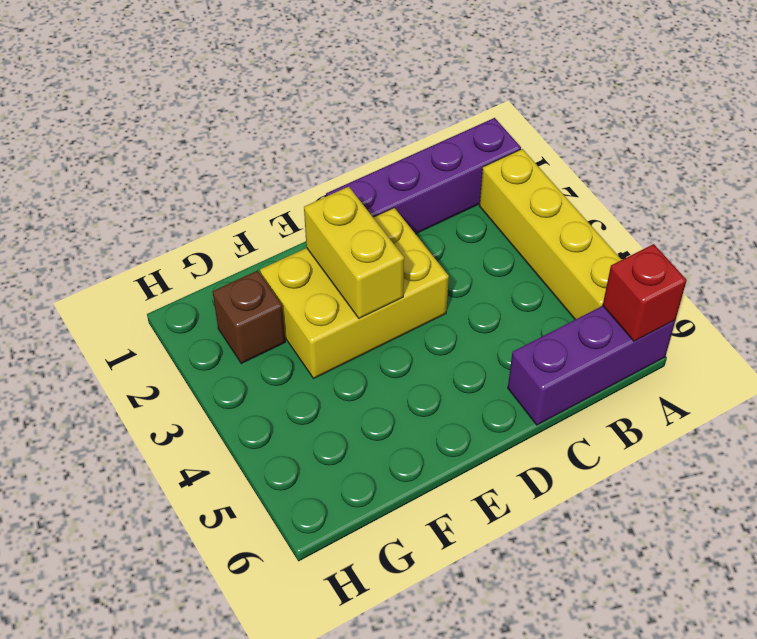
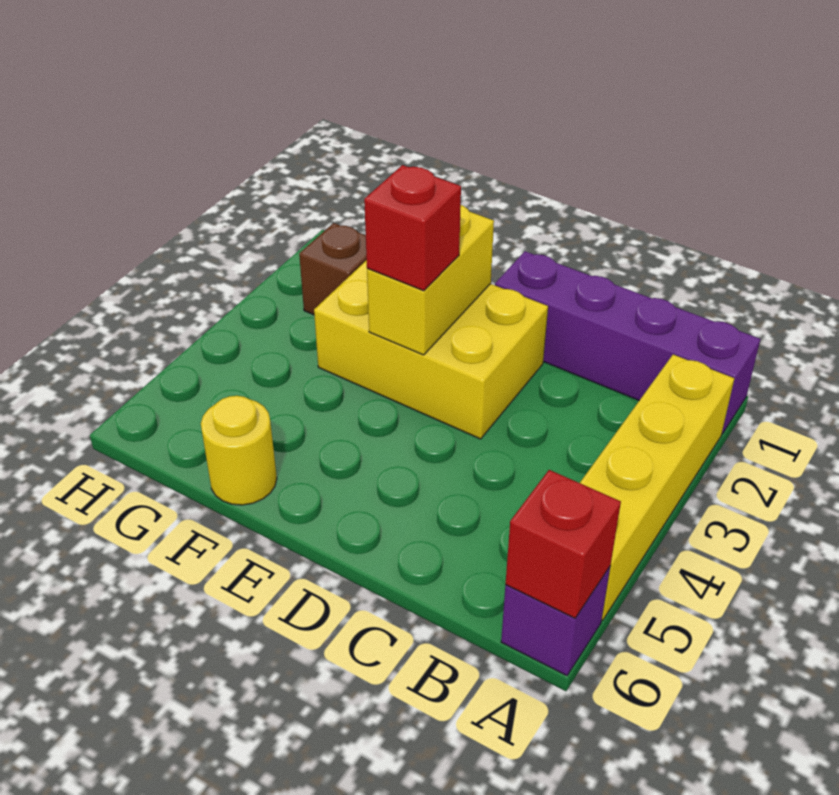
purple 1x3 brick [508,306,675,425] -> purple 1x1 brick [501,567,610,676]
none -> red 1x1 brick [364,165,461,291]
none -> yellow 1x1 round brick [201,396,277,505]

